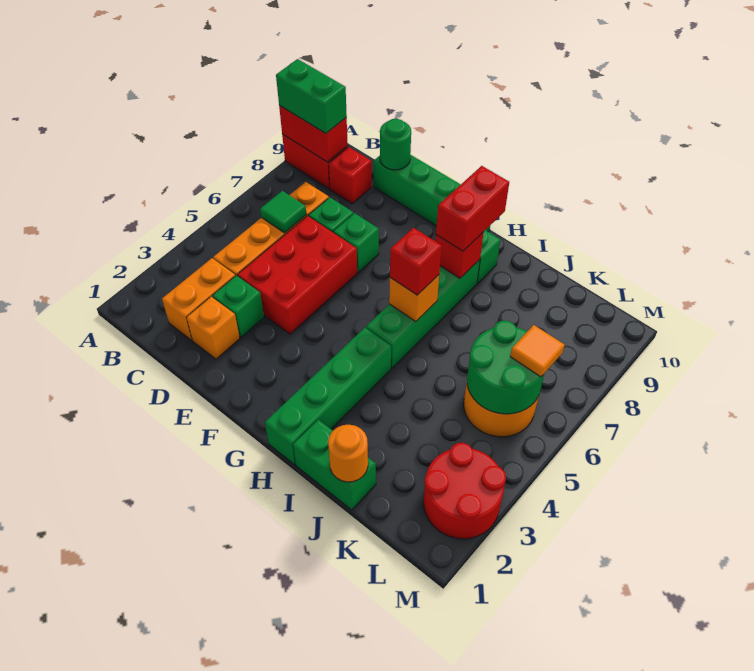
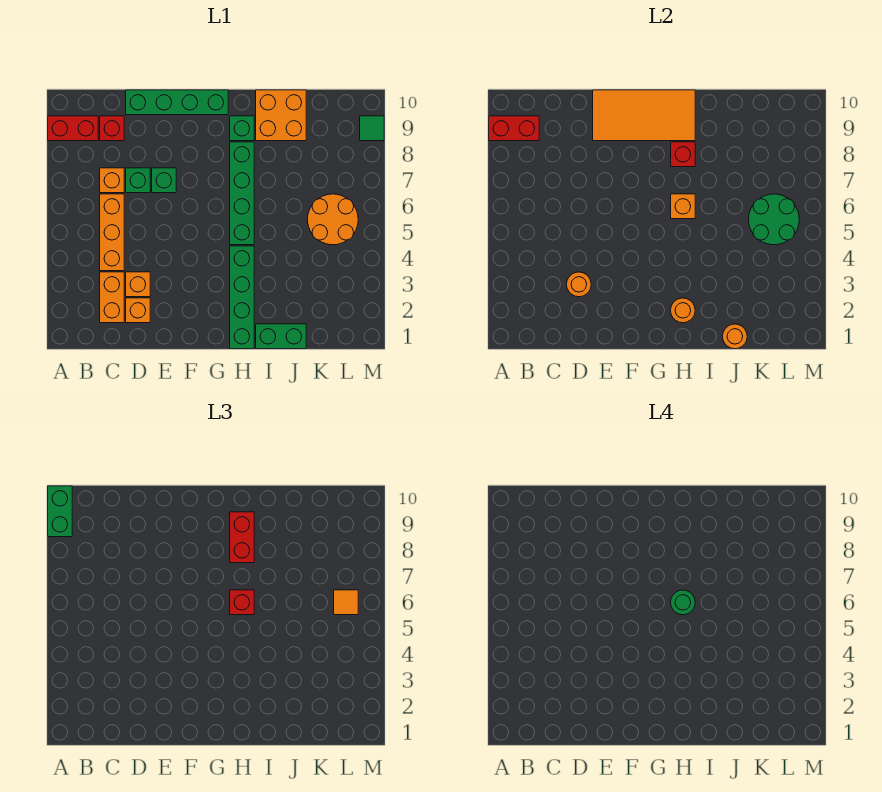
green 1x2 brick [276,59,347,133] -> green 1x2 brick turned to [48,486,72,537]
green 1x1 tile [260,191,306,233] -> green 1x1 tile moved to [360,116,384,141]
green 1x1 brick [213,275,264,337] -> orange 1x1 brick [126,272,150,297]
none -> orange 1x1 round brick [567,272,591,297]
red 2x3 brick [238,216,357,334] -> none
green 1x1 round brick [380,119,411,170] -> green 1x1 round brick moved to [671,590,695,615]
none -> orange 2x4 tile [593,90,695,141]
none -> orange 1x1 round brick [671,298,695,323]
none -> orange 2x2 brick [256,90,306,141]
red 2x2 round brick [424,443,506,539] -> none

